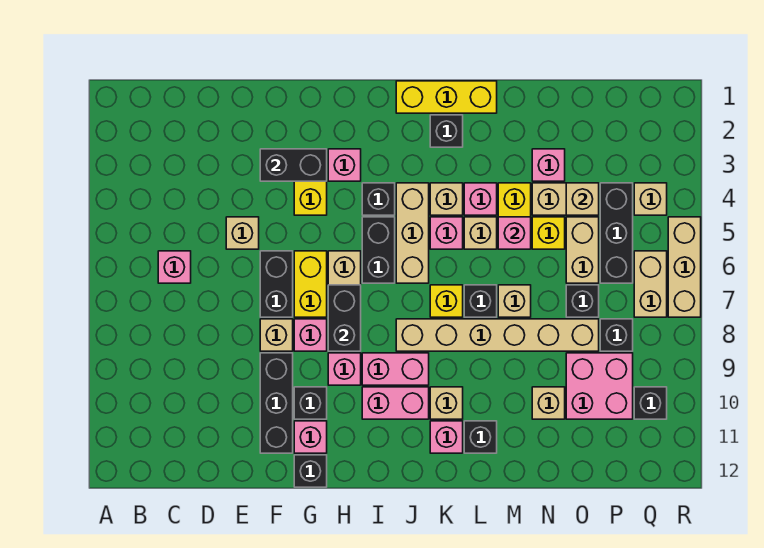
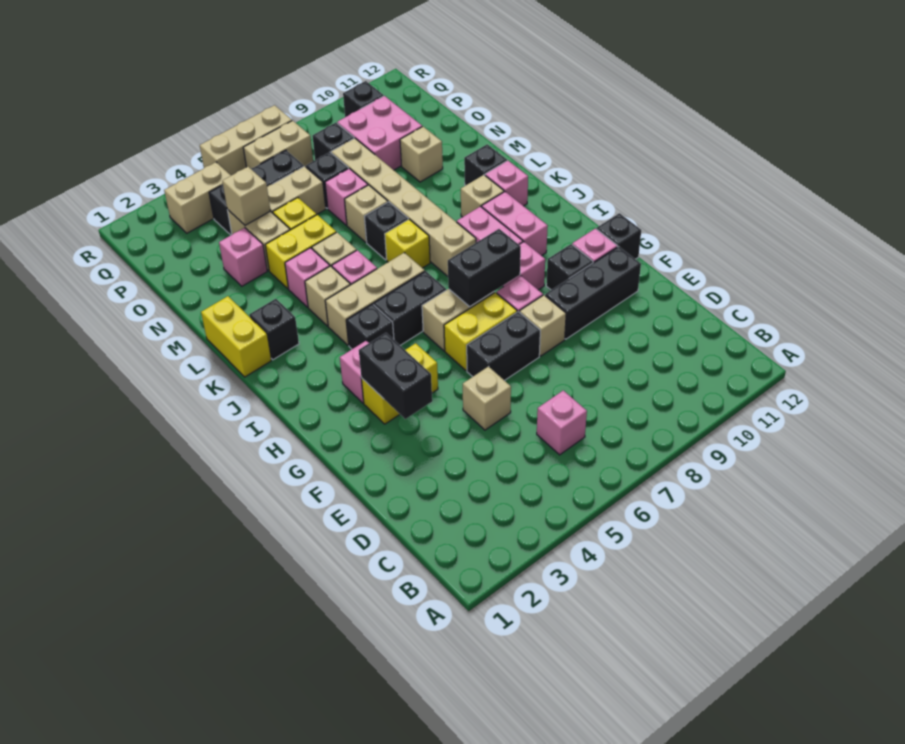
yellow 1x3 brick [396,81,497,113] -> yellow 1x2 brick [201,296,271,377]
pink 1x1 brick [498,217,531,249] -> pink 1x1 brick moved to [325,168,368,225]
tan 1x1 brick [634,183,667,215] -> tan 1x2 brick [164,162,231,233]

